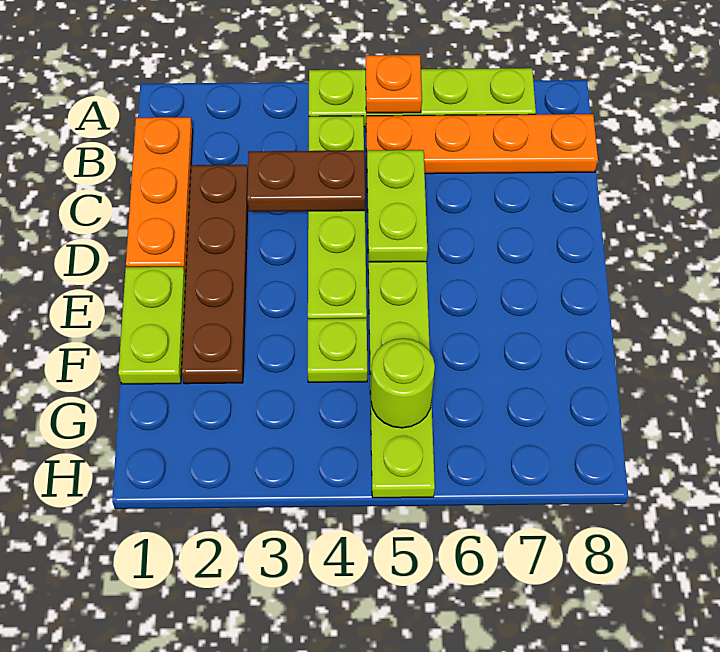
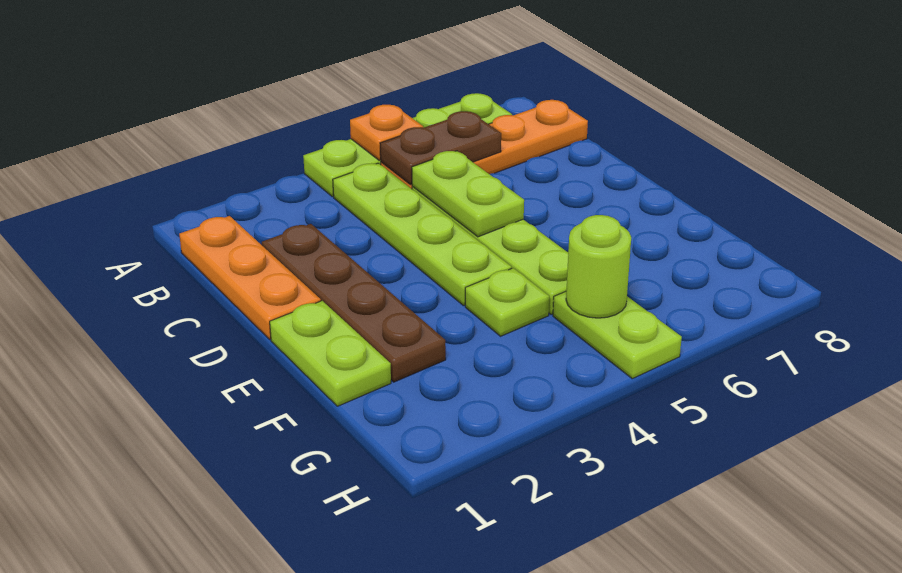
brown 1x2 plate [247,150,365,212] -> brown 1x2 plate moved to [380,111,501,185]

